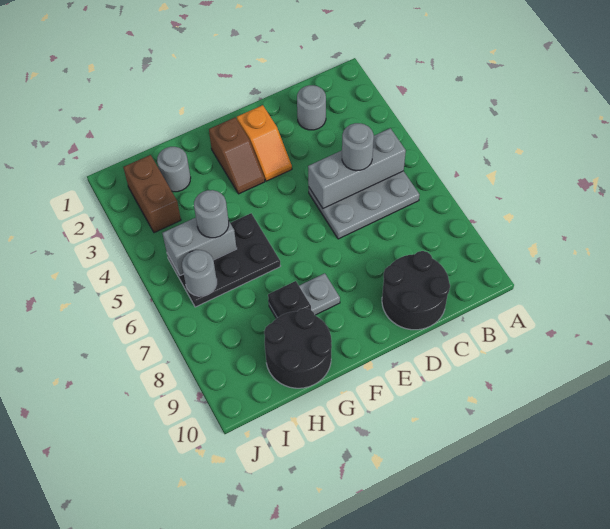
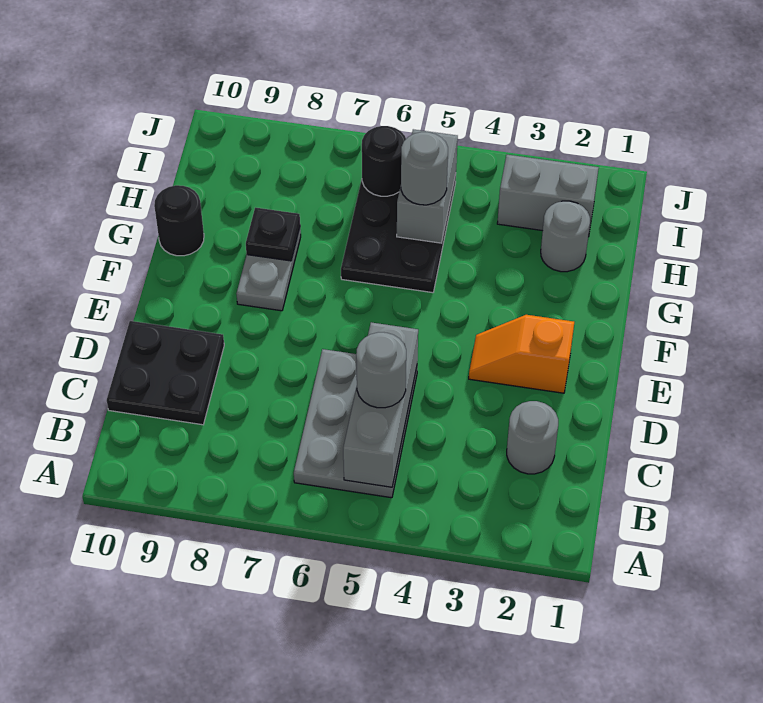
black 2x2 round brick [382,251,450,330] -> black 2x2 plate [107,321,224,425]
brown 1x2 slope [209,118,265,194] -> none
black 2x2 round brick [264,308,332,388] -> black 1x1 round brick [154,185,204,256]
brown 1x2 brick [123,155,181,233] -> grey 1x2 brick [497,155,599,237]
grey 1x1 round brick [182,250,217,296] -> black 1x1 round brick [362,126,406,196]

